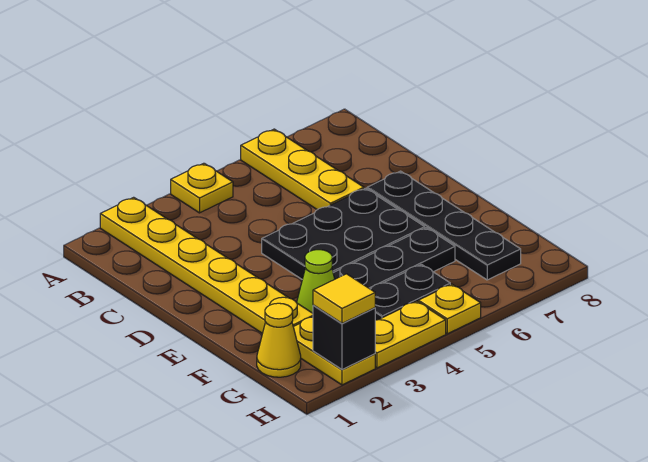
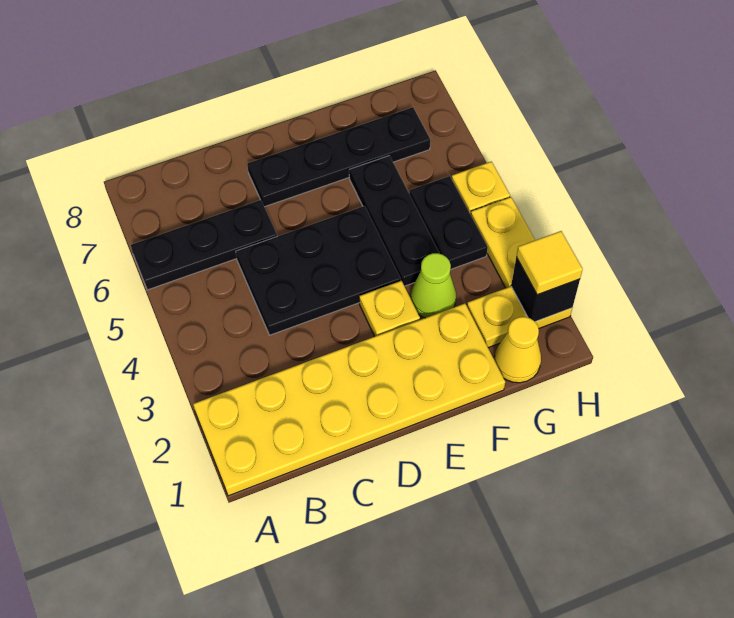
yellow 1x6 plate [100,197,313,333] -> yellow 2x6 plate [193,303,505,496]
yellow 1x1 plate [171,163,233,213] -> yellow 1x1 plate moved to [359,281,420,337]
yellow 1x3 plate [241,129,364,210] -> black 1x3 plate [131,200,277,290]
black 2x3 plate [262,188,425,279] -> black 2x3 plate turned to [236,206,401,335]

